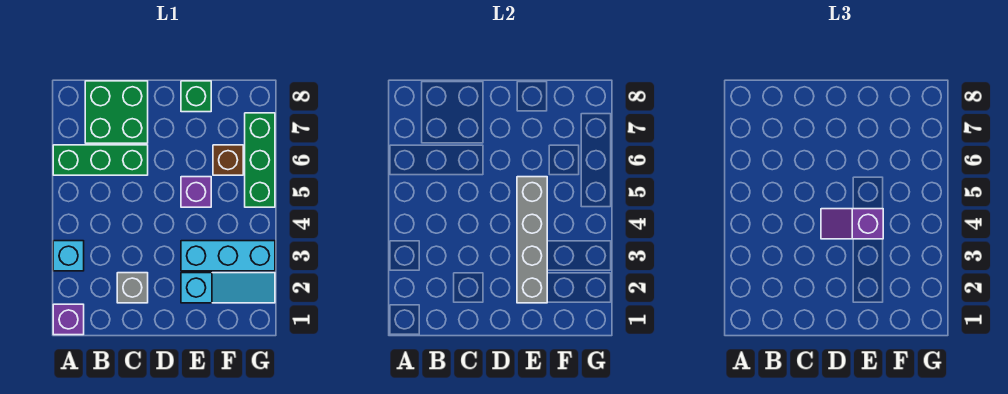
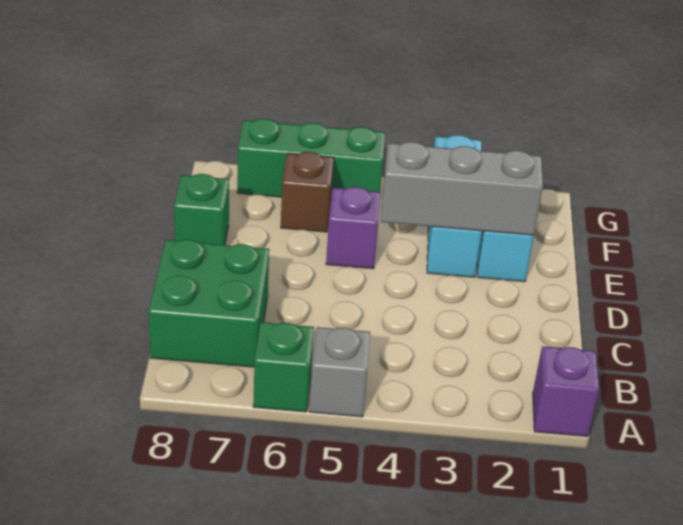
cyan 1x1 brick [53,241,84,271] -> none
green 1x3 brick [53,145,148,175] -> green 1x1 brick [253,322,314,412]
grey 1x1 brick [117,273,148,303] -> grey 1x1 brick moved to [309,327,370,417]
purple 1x2 slope [821,209,883,239] -> none
grey 1x4 brick [517,177,547,303] -> grey 1x3 brick [381,142,543,235]

